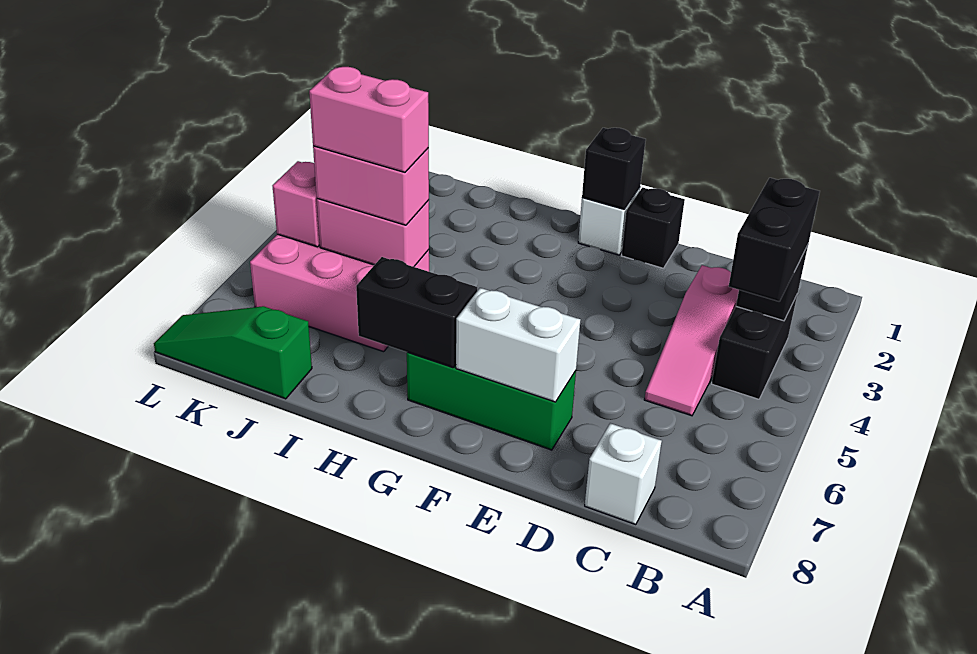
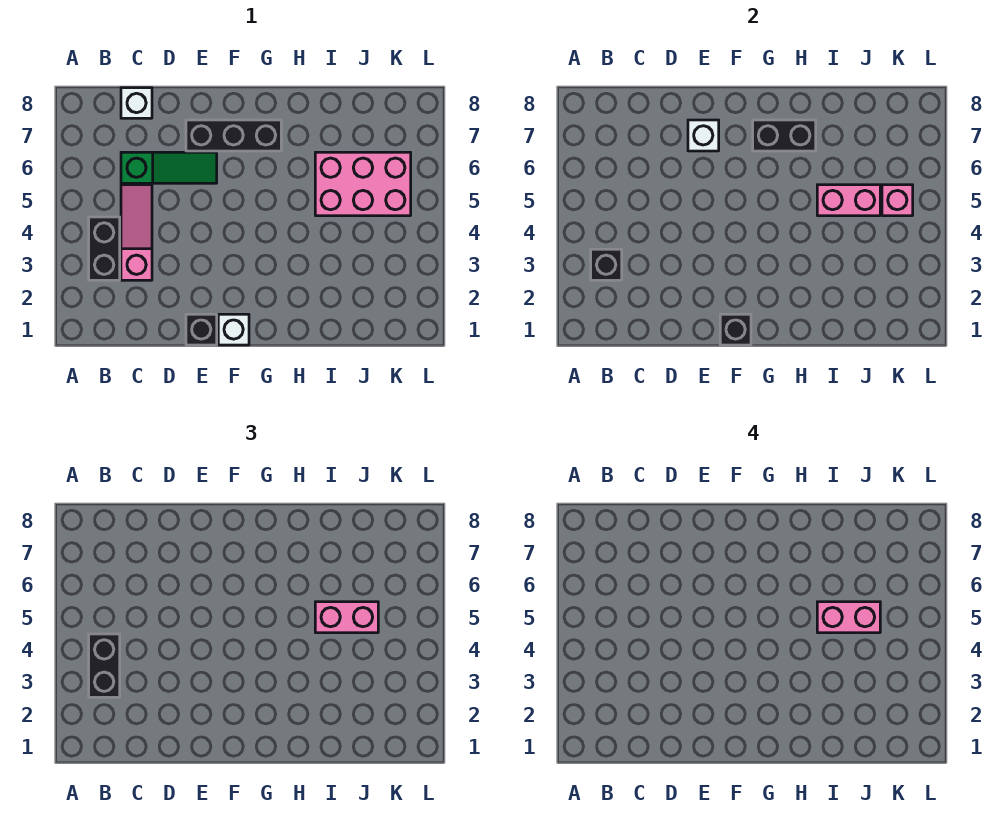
green 1x3 brick [407,352,576,450] -> black 1x3 brick [186,120,281,151]
white 1x2 brick [456,288,580,402] -> white 1x1 brick [688,120,719,151]
green 1x3 slope [154,306,312,399] -> green 1x3 slope moved to [121,152,217,183]

